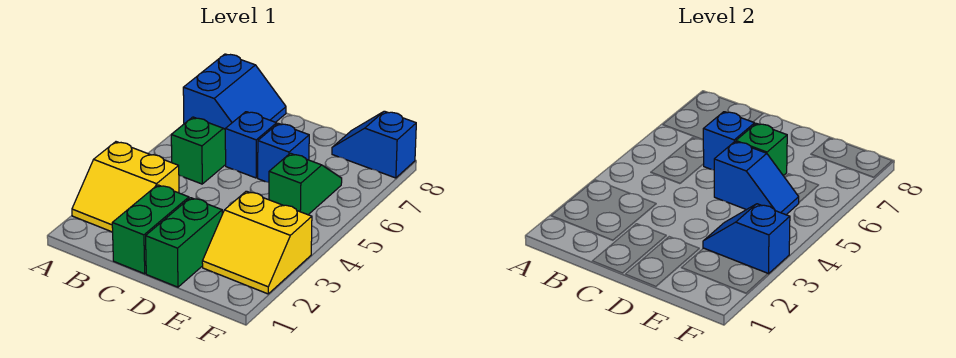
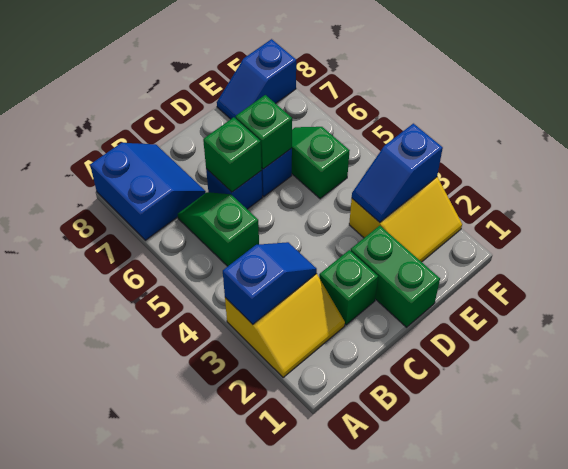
green 1x2 brick [112,185,189,274] -> green 1x1 brick [319,250,378,325]
blue 1x1 brick [703,112,755,170] -> green 1x1 brick [203,117,262,192]
blue 1x2 slope [714,142,799,215] -> blue 1x2 slope moved to [223,242,317,324]

